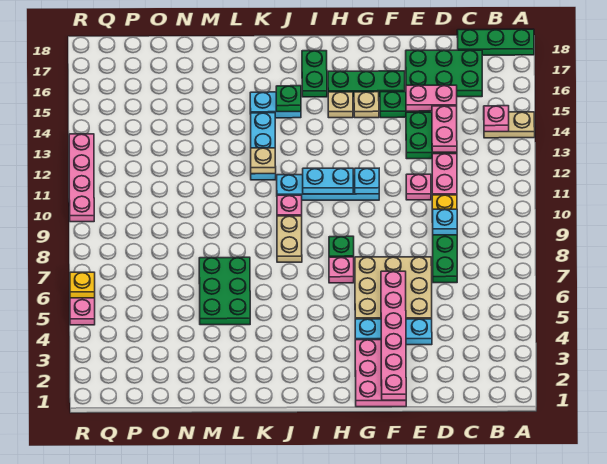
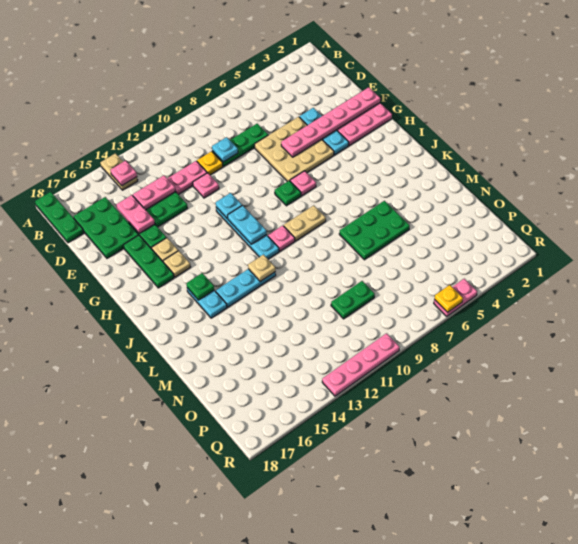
green 1x2 plate [302,51,327,97] -> green 1x2 plate moved to [331,281,375,319]

